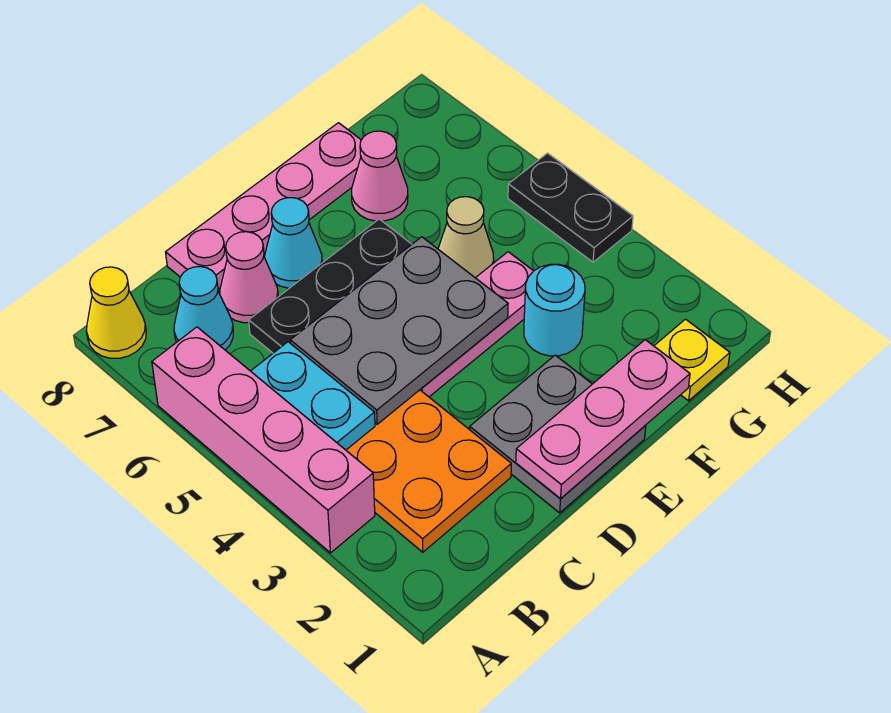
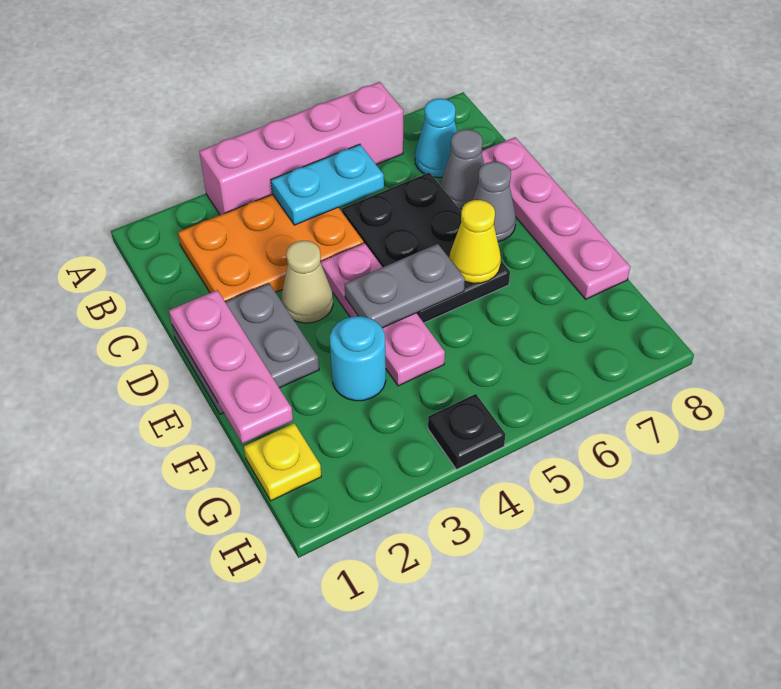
yellow 1x1 cone [86,267,146,358] -> yellow 1x1 cone moved to [449,200,501,283]
grey 2x3 plate [290,237,508,424] -> grey 1x2 plate [345,244,465,328]
pink 1x1 cone [220,232,278,323] -> grey 1x1 cone [440,129,484,209]
cyan 1x1 cone [265,198,322,288] -> grey 1x1 cone [472,162,516,242]
tan 1x1 cone [438,197,494,278] -> tan 1x1 cone moved to [282,241,333,323]
pink 1x1 cone [352,131,408,221] -> none
black 1x2 plate [508,153,633,262] -> black 1x1 plate [428,394,506,470]

